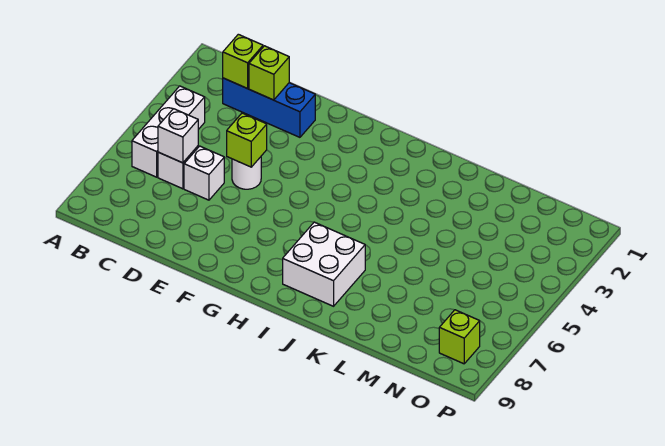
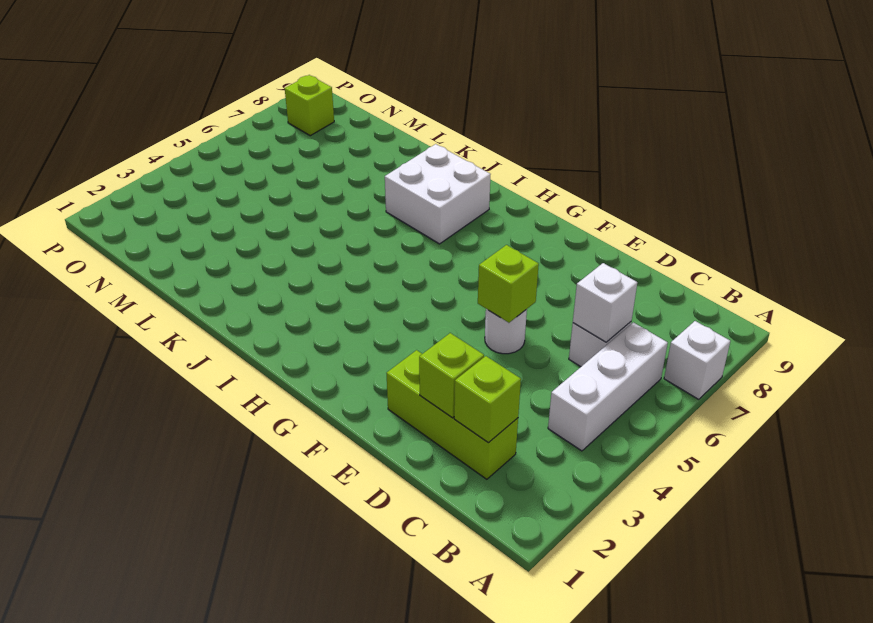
blue 1x3 brick [223,78,315,137] -> lime 1x3 brick [387,350,518,479]
white 1x1 brick [184,146,224,200] -> white 1x1 brick moved to [664,321,730,399]

